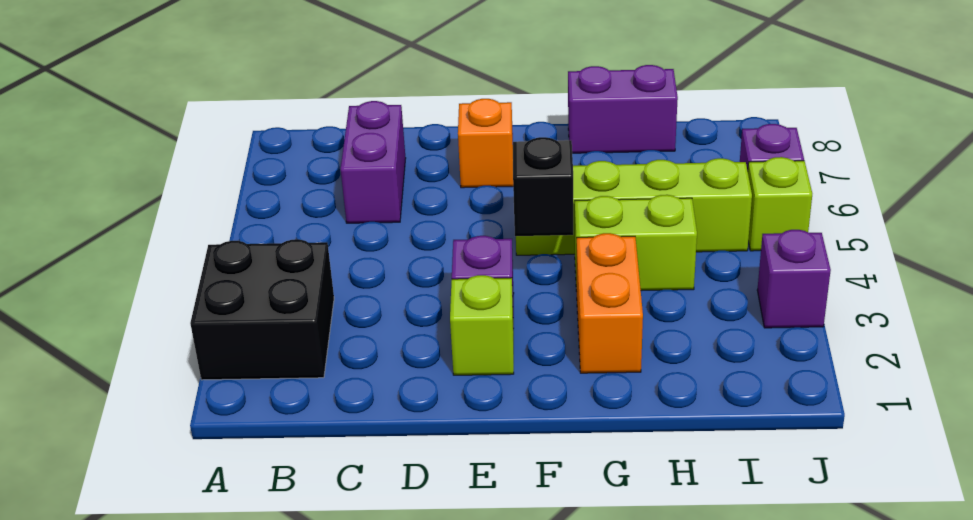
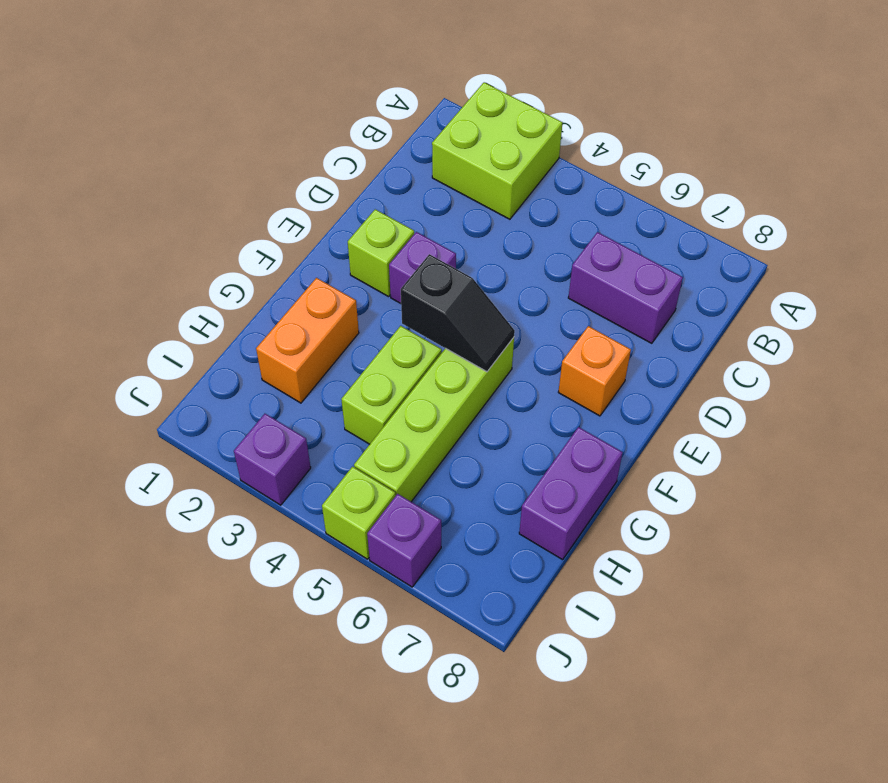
black 2x2 brick [190,239,334,380] -> lime 2x2 brick [432,82,562,219]
orange 1x2 brick [577,233,643,373] -> orange 1x2 brick turned to [256,278,359,403]

